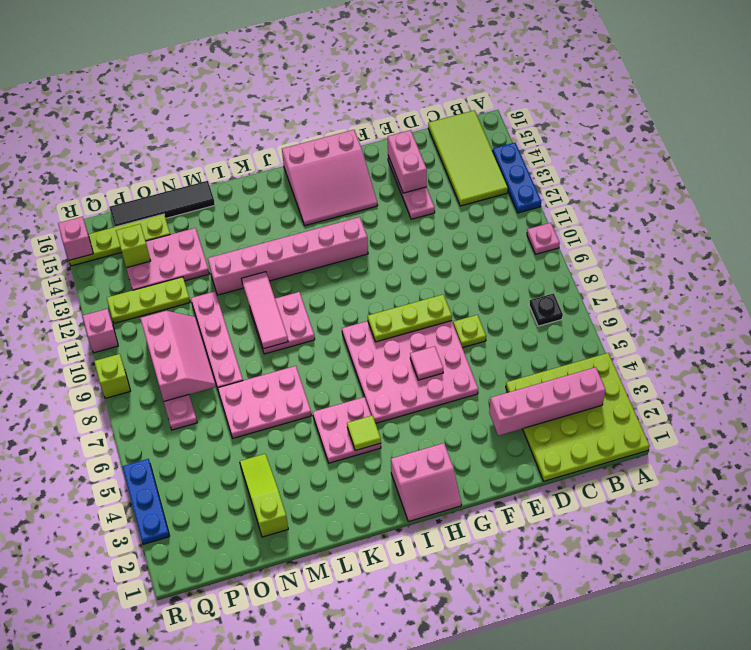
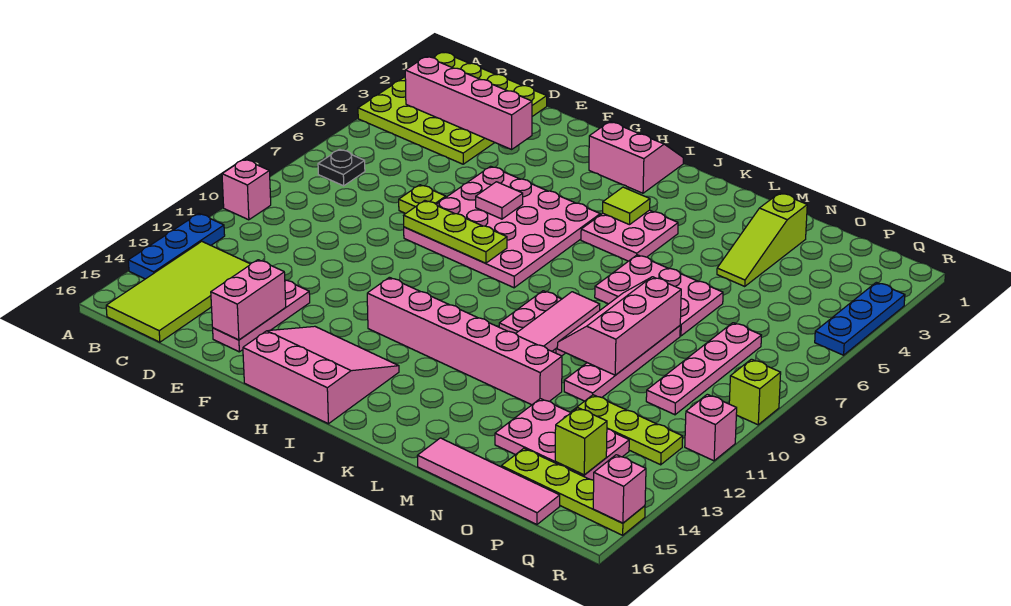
pink 1x1 plate [527,223,560,254] -> pink 1x1 brick [222,159,271,220]
black 1x4 tile [109,181,215,227] -> pink 1x4 tile [417,438,560,524]
pink 2x3 slope [140,311,216,401] -> pink 2x3 slope moved to [557,277,681,375]

